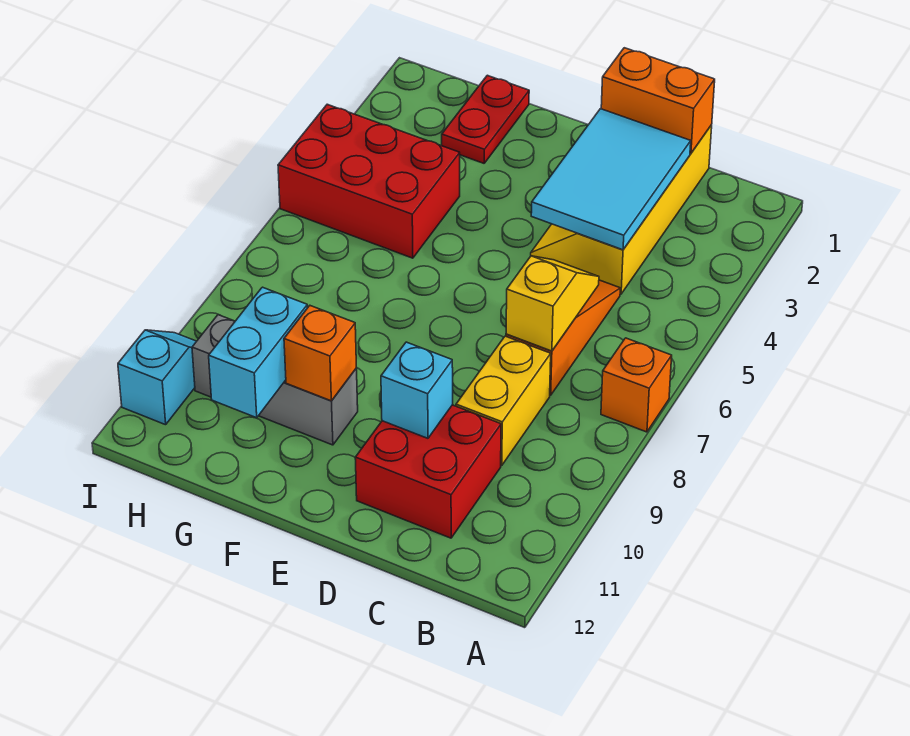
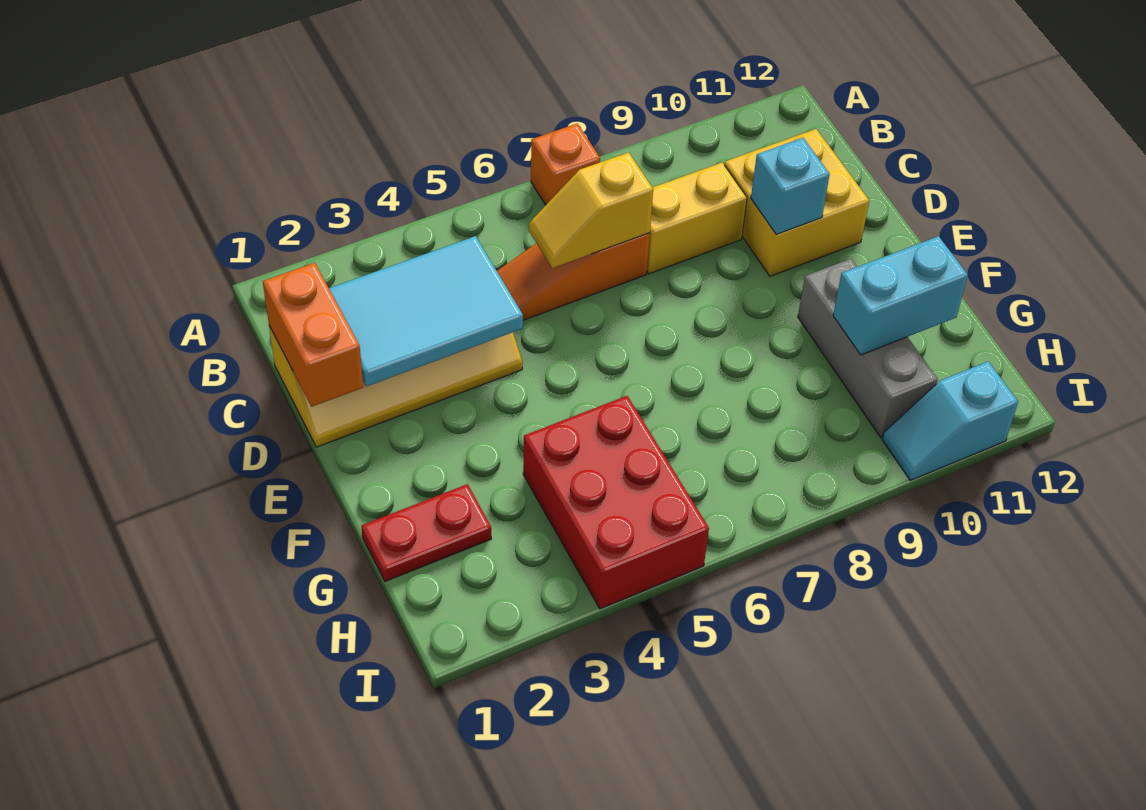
red 2x2 brick [355,405,501,538] -> yellow 2x2 brick [724,129,869,276]
orange 1x1 brick [284,306,357,401] -> none

